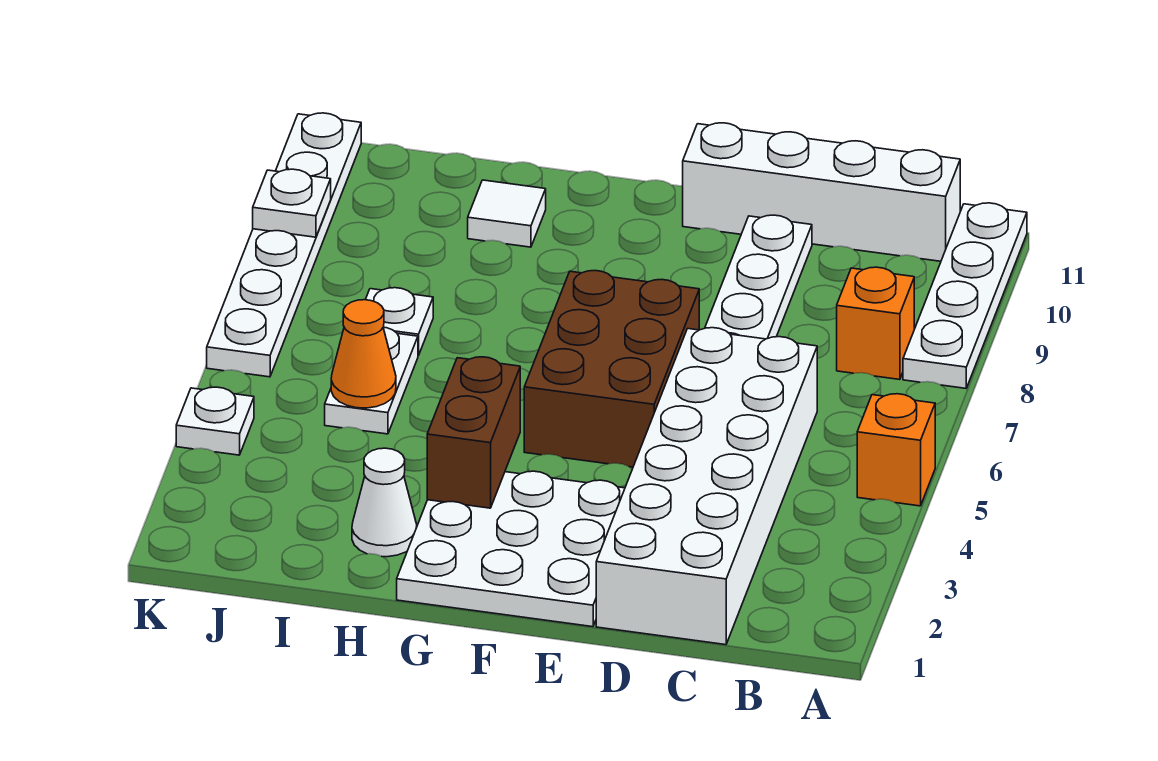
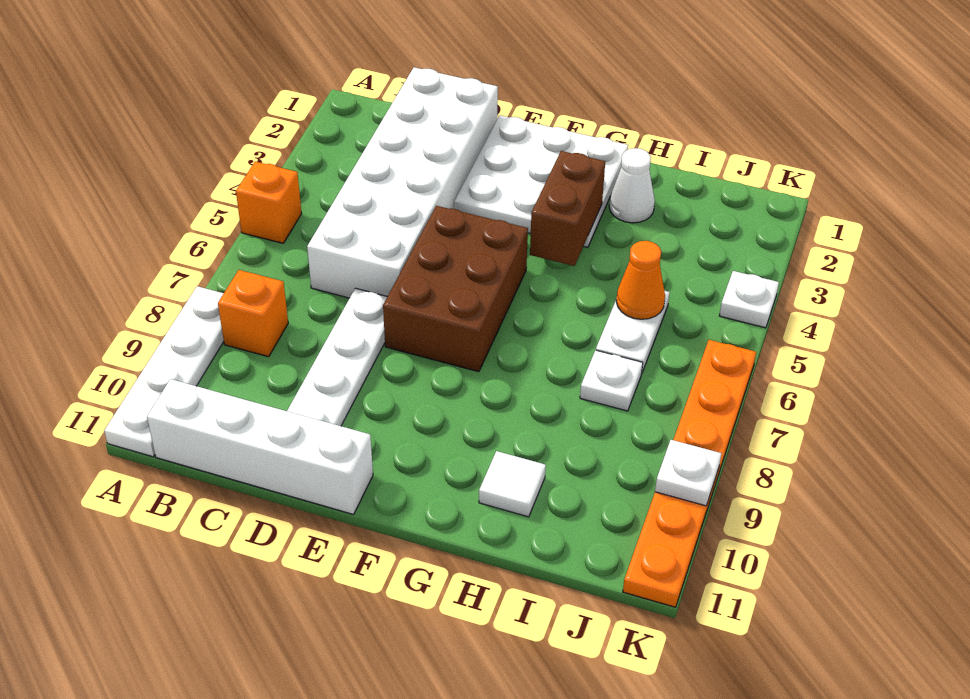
white 1x6 plate [207,113,361,377] -> orange 1x6 plate [623,340,756,607]

